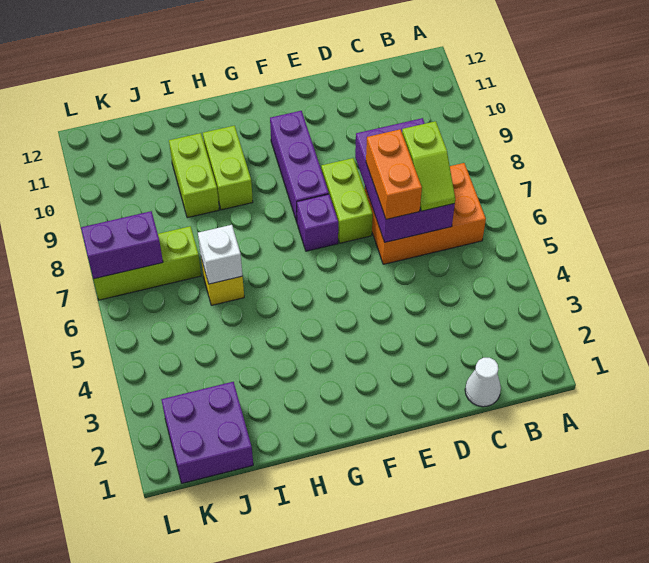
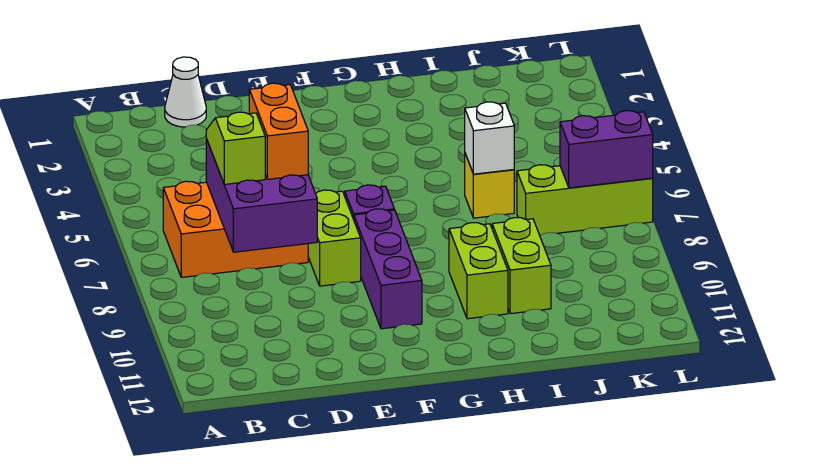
purple 2x2 brick [161,382,253,483] -> none

